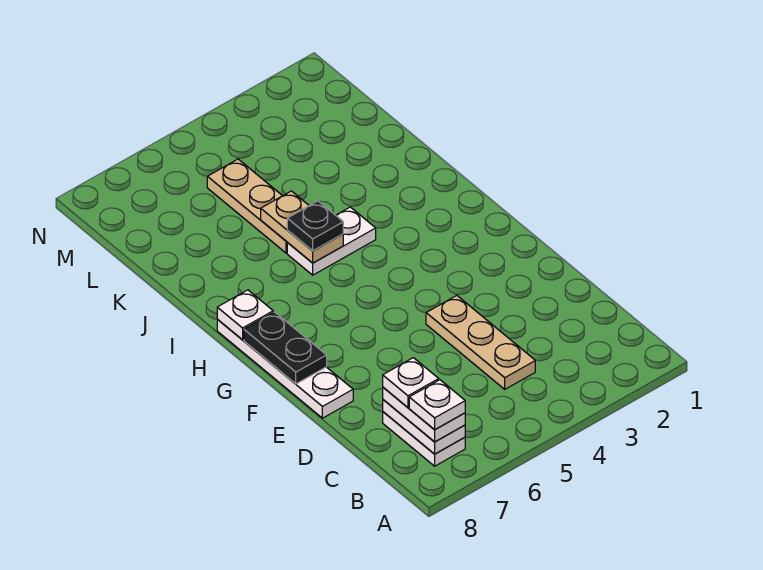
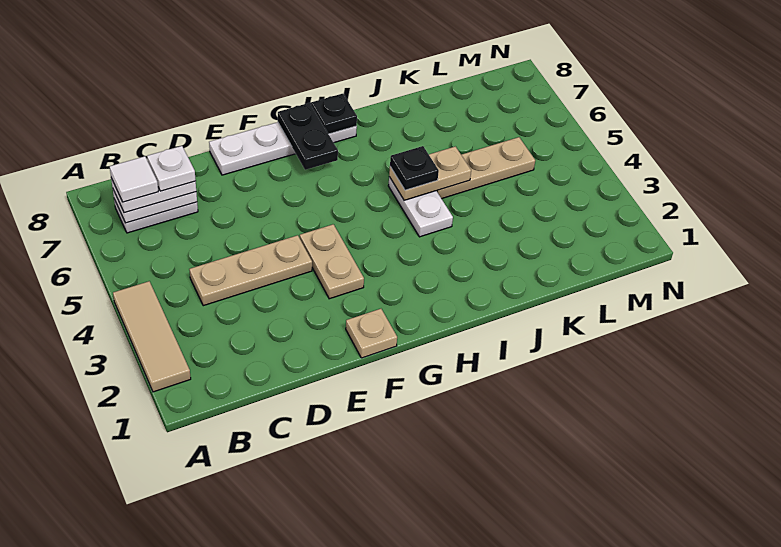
none -> tan 1x3 tile [113,281,191,392]
white 1x1 plate [409,380,465,430] -> white 1x1 tile [110,156,158,202]
none -> tan 1x1 plate [346,309,397,358]
none -> tan 1x2 plate [300,224,364,299]
black 1x2 plate [244,312,327,384] -> black 1x2 plate turned to [278,103,338,170]
white 1x1 plate [217,290,273,340] -> black 1x1 plate [311,94,357,134]

